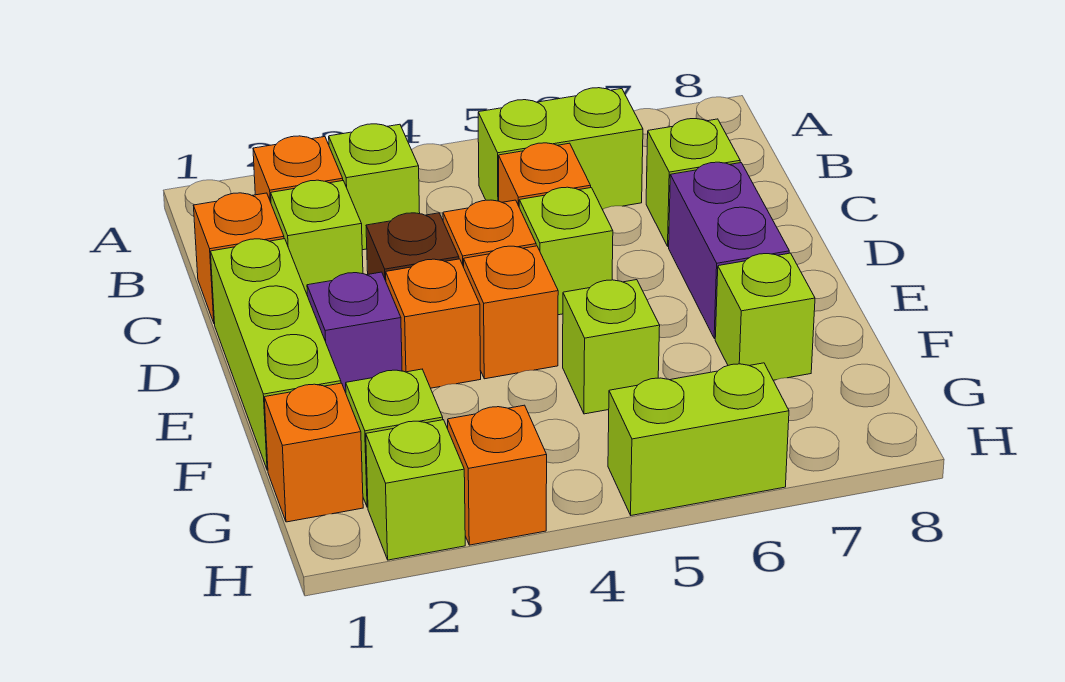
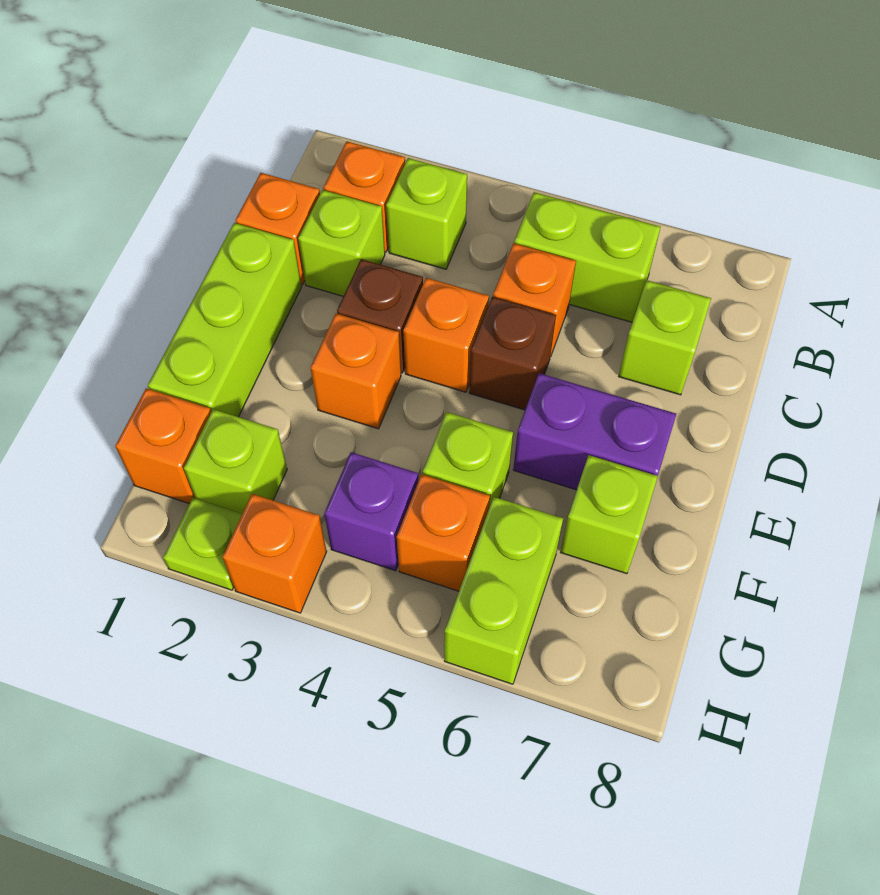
lime 1x1 brick [519,187,613,315] -> brown 1x1 brick [469,297,556,410]
purple 1x2 brick [669,162,789,338] -> purple 1x2 brick turned to [513,373,676,490]
purple 1x1 brick [307,272,402,393] -> purple 1x1 brick moved to [324,452,418,571]
orange 1x1 brick [464,246,558,379] -> orange 1x1 brick moved to [397,474,490,591]
lime 1x1 brick [366,420,465,560] -> lime 1x1 plate [163,498,242,590]
lime 1x2 brick [608,363,789,515] -> lime 1x2 brick turned to [444,497,563,684]

